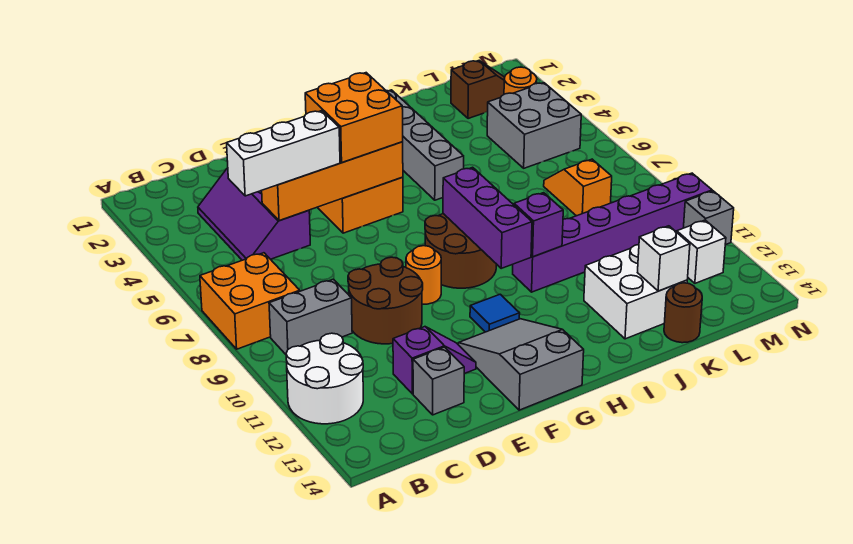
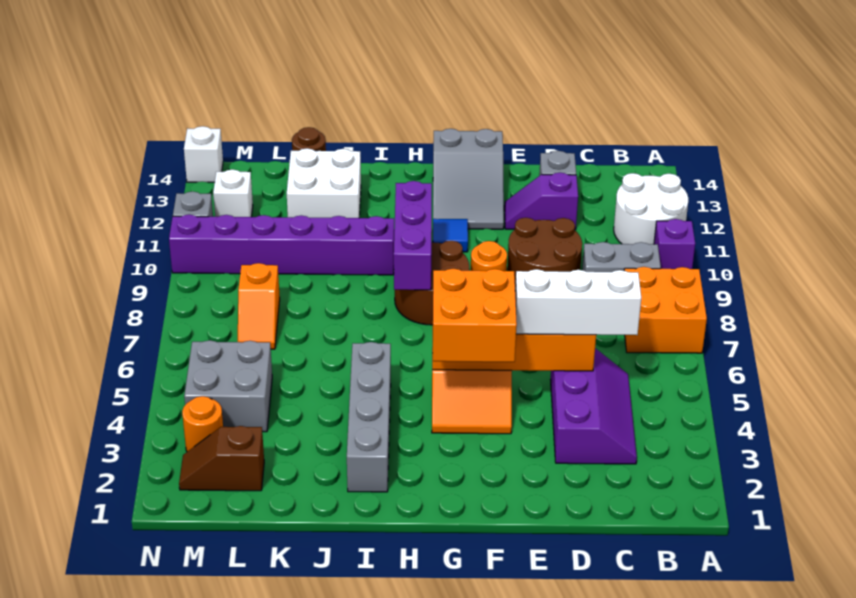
purple 1x1 brick [514,193,563,257] -> purple 1x1 brick moved to [654,219,695,269]
white 1x1 brick [638,226,690,291] -> white 1x1 brick moved to [184,126,223,182]

